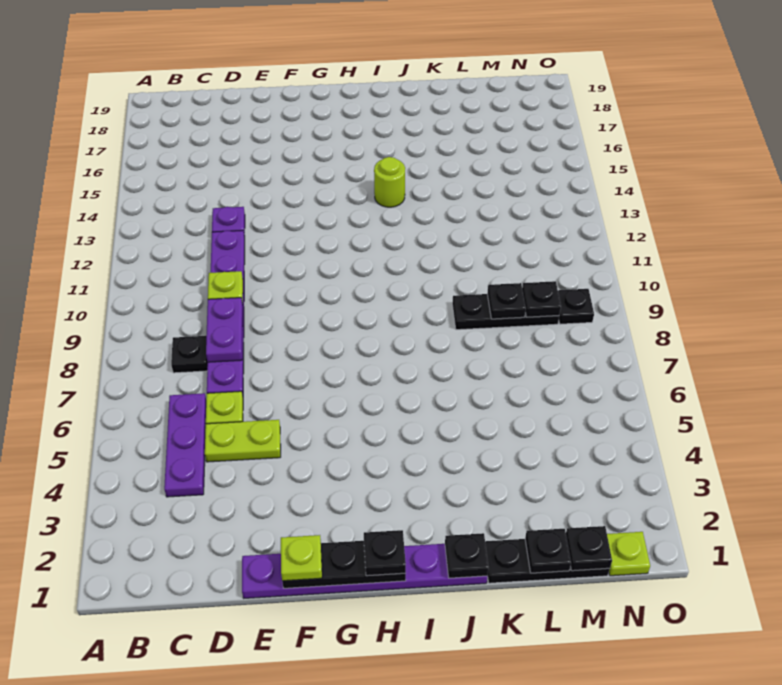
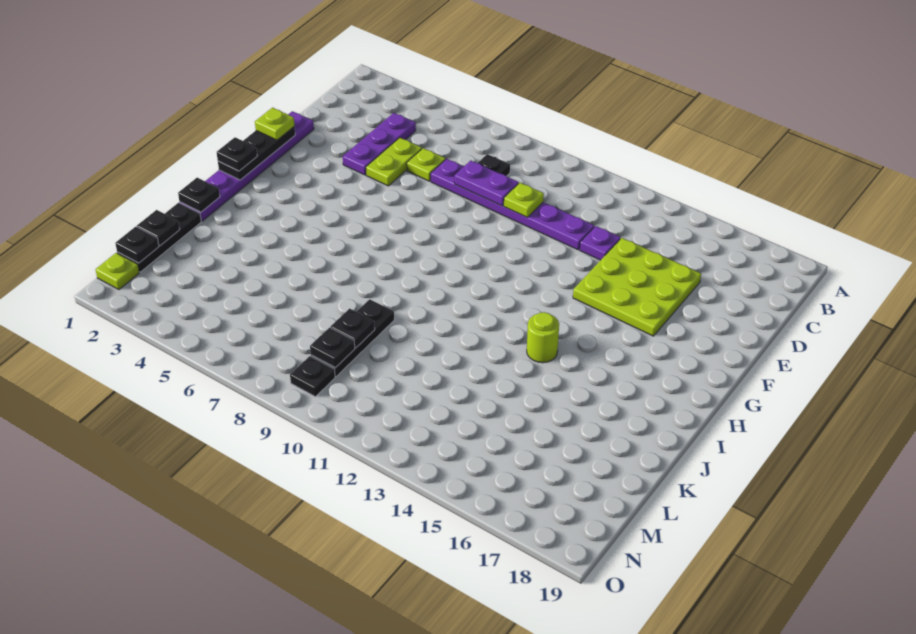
purple 1x3 plate [164,393,206,497] -> purple 1x3 plate turned to [343,113,416,175]
none -> lime 3x3 plate [573,238,701,336]

